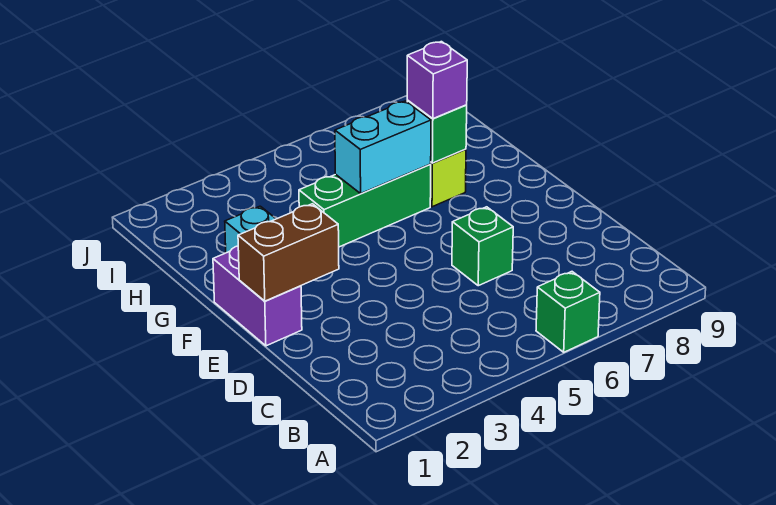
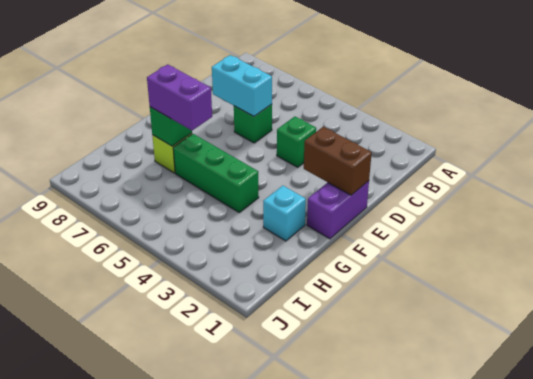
green 1x1 brick [536,272,600,352] -> green 1x1 brick moved to [277,117,316,167]
cyan 1x2 brick [335,101,431,194] -> cyan 1x2 brick moved to [212,55,272,116]
purple 1x1 brick [407,42,467,119] -> purple 1x2 brick [147,64,212,130]

